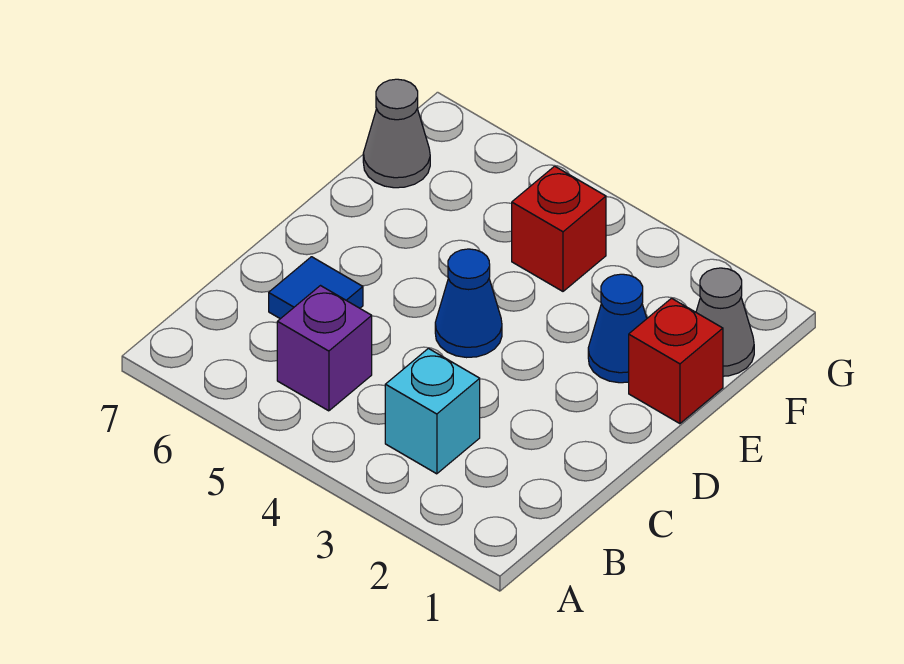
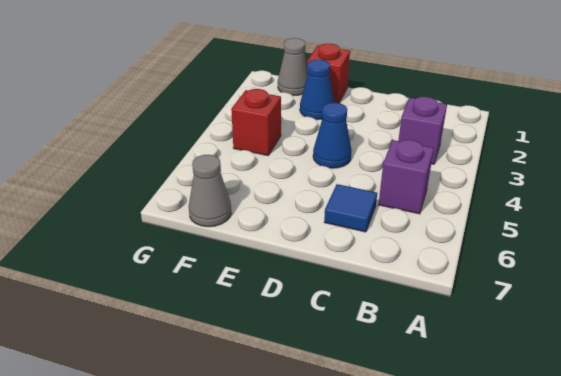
cyan 1x1 brick [385,348,480,474] -> purple 1x1 brick [398,97,447,164]

